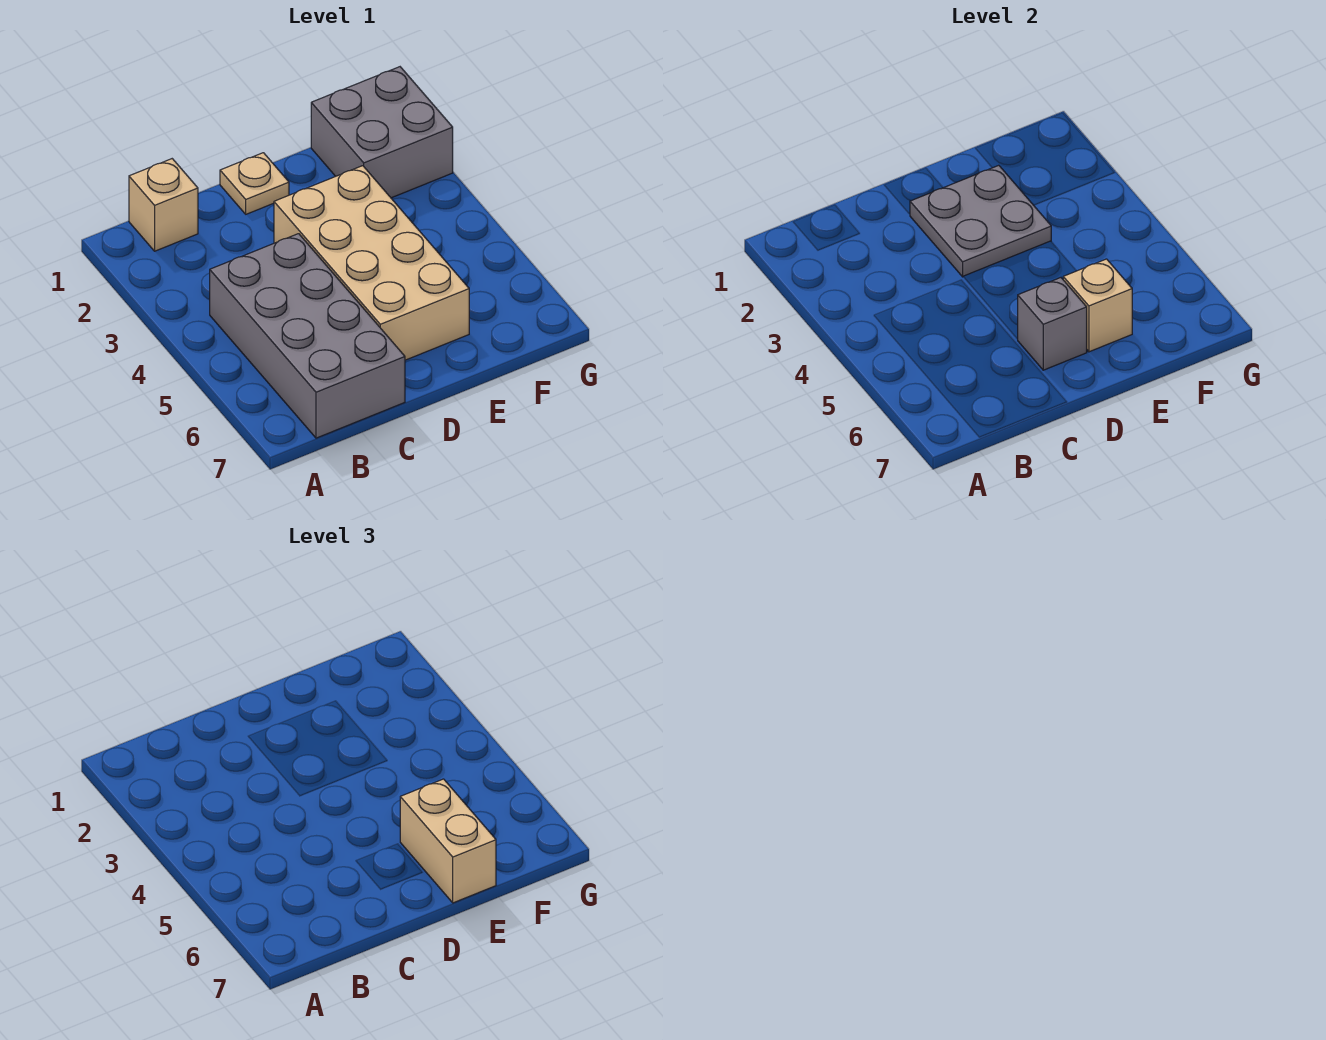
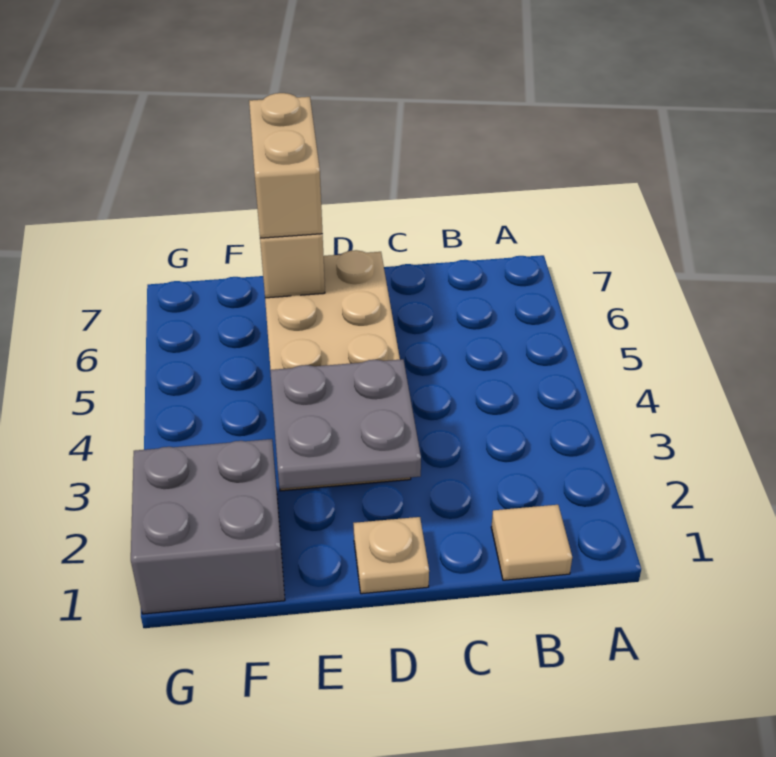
tan 1x1 brick [129,159,198,251] -> tan 1x1 tile [491,505,572,580]
grey 2x4 brick [210,234,405,438] -> none
grey 1x1 brick [1018,278,1087,370] -> none

